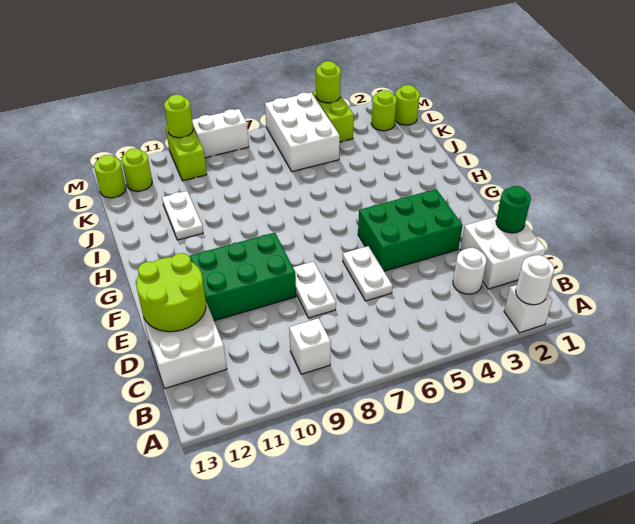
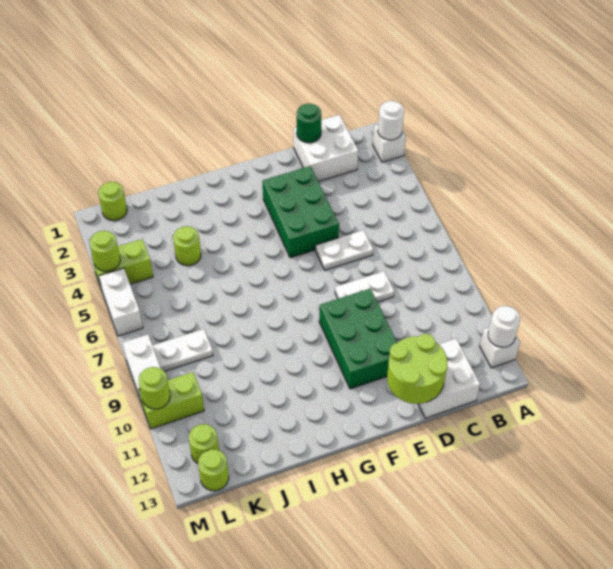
white 1x1 brick [289,318,331,374] -> white 1x1 brick moved to [480,327,520,368]
white 1x1 round brick [453,248,487,294] -> white 1x1 round brick moved to [488,306,520,347]
white 1x2 plate [162,191,203,240] -> white 1x2 plate moved to [153,329,213,372]
white 2x3 brick [265,93,340,172] -> white 1x2 brick [99,268,143,336]
lime 1x1 round brick [371,90,397,131] -> lime 1x1 round brick moved to [173,226,201,266]

